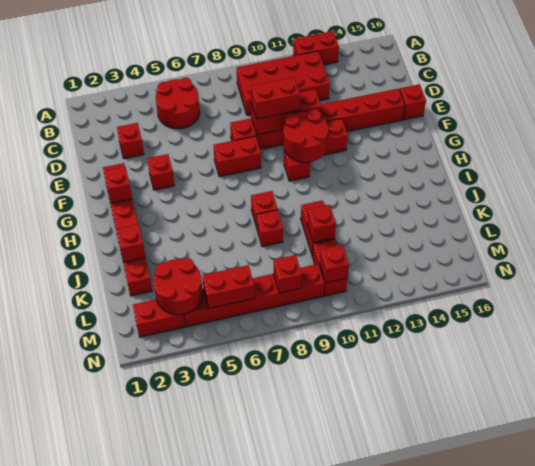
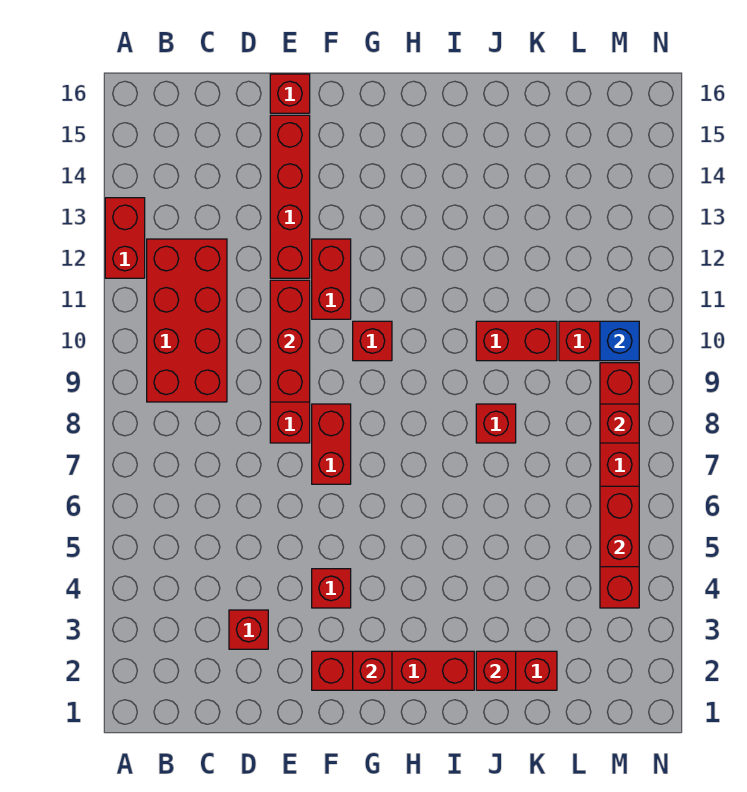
red 2x2 round brick [156,78,200,129] -> none
red 1x2 brick [251,77,300,119] -> none
red 2x2 round brick [283,109,328,162] -> none
red 1x1 brick [251,191,278,227] -> none
red 1x1 brick [307,205,336,243] -> none
red 2x2 round brick [153,258,203,315] -> none
red 1x2 brick [133,299,185,337] -> none
red 1x1 brick [320,245,349,283] -> blue 1x1 brick [600,321,639,361]

